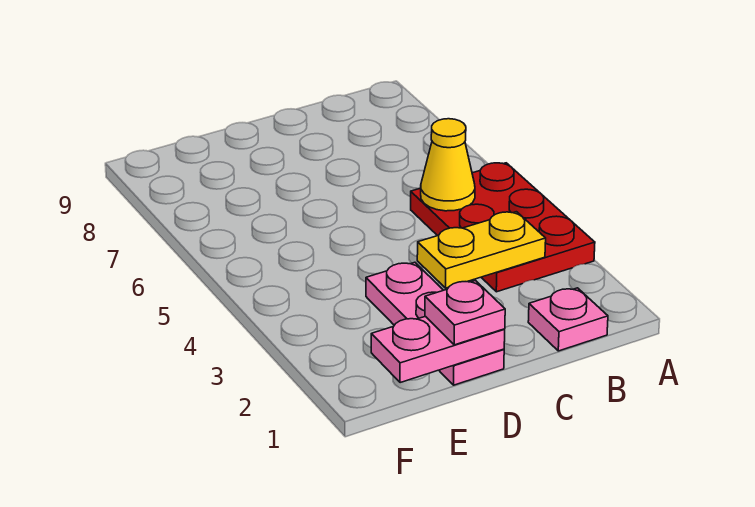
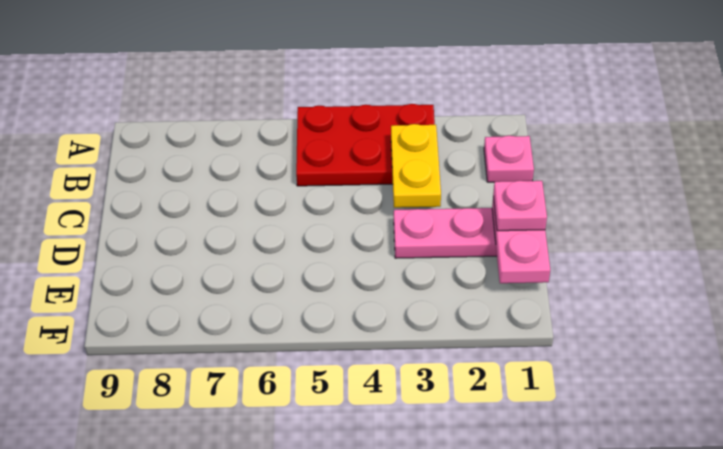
yellow 1x1 cone [421,119,475,211] -> none

